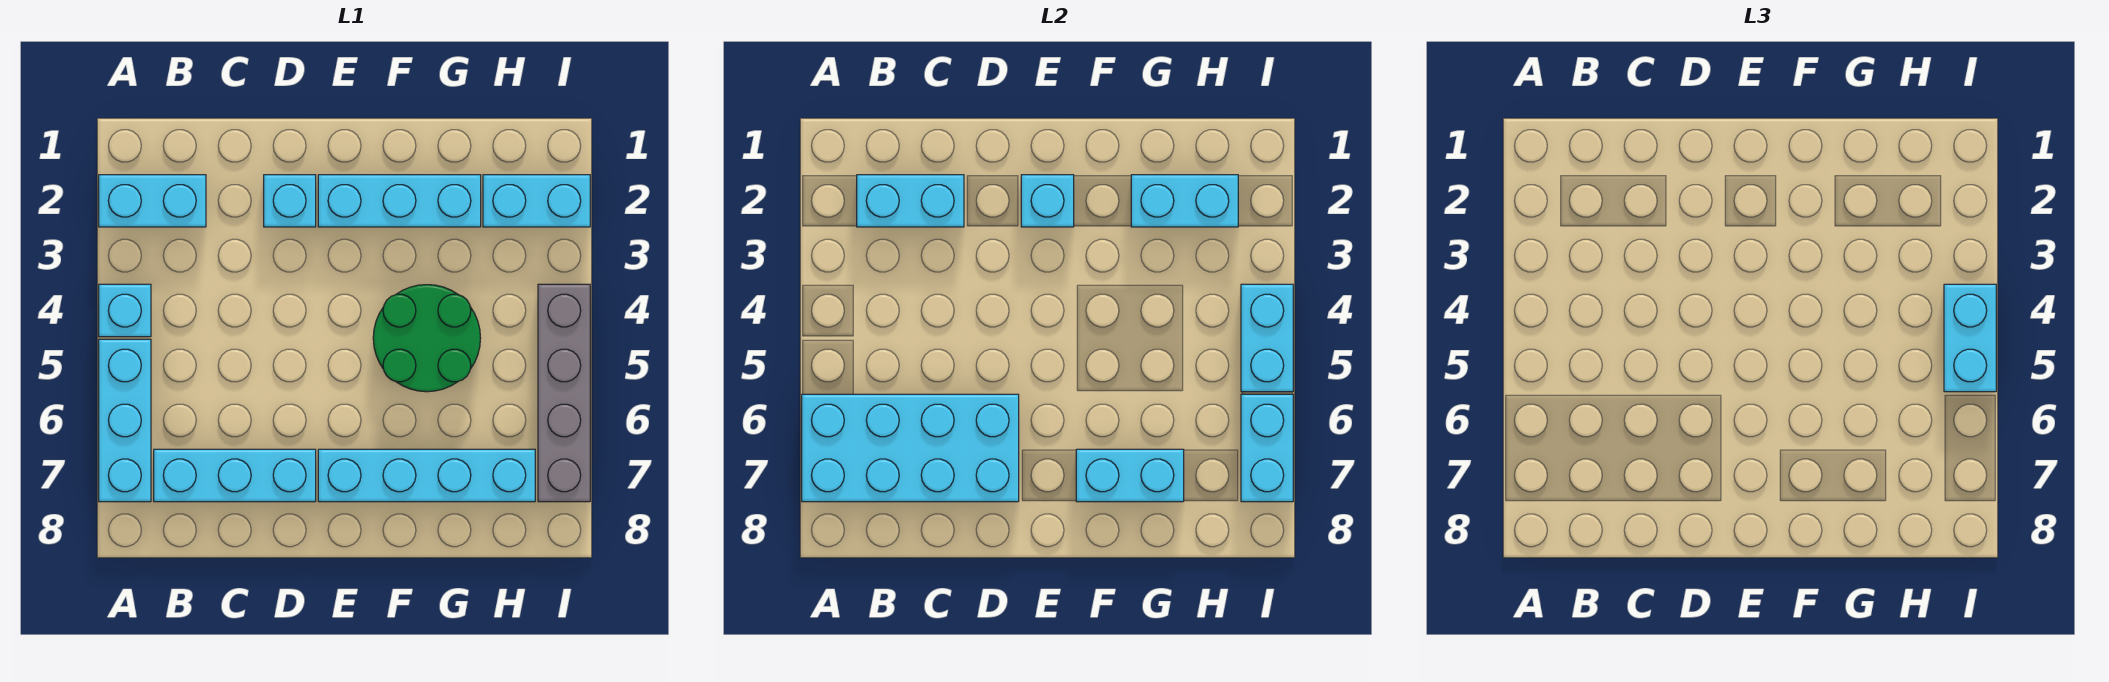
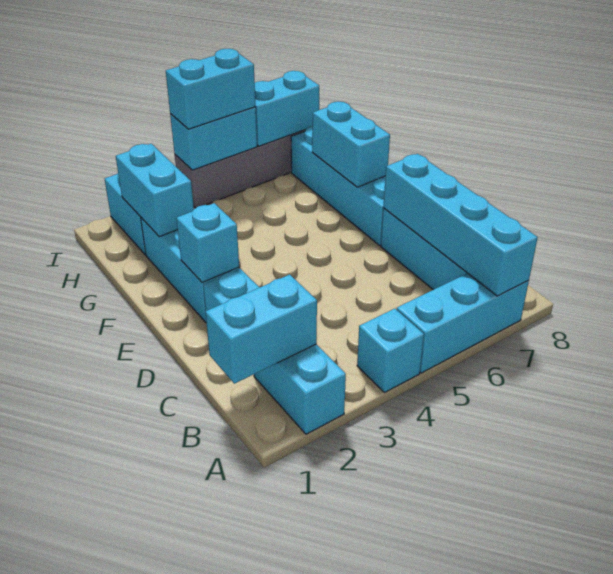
cyan 2x4 brick [802,394,1019,502] -> cyan 1x4 brick [383,154,538,296]
cyan 1x2 brick [857,175,964,227] -> cyan 1x2 brick turned to [206,275,317,384]
green 2x2 round brick [373,285,480,392] -> none

